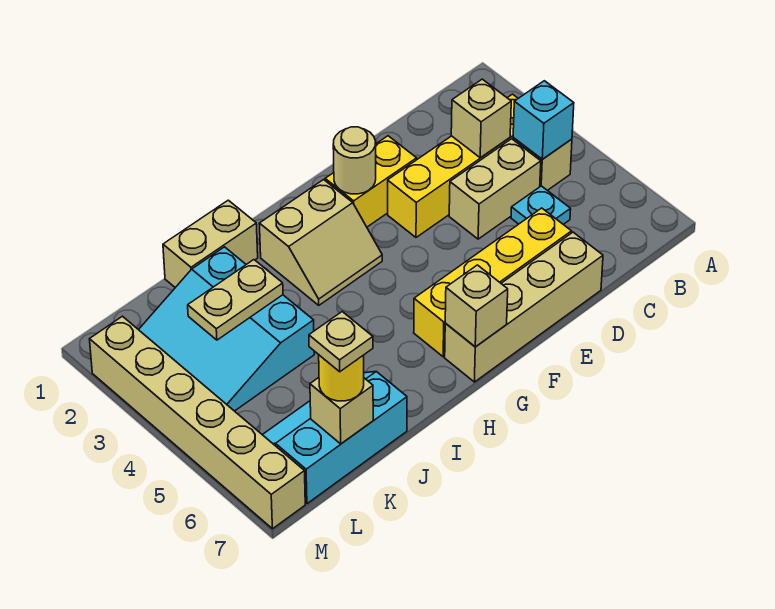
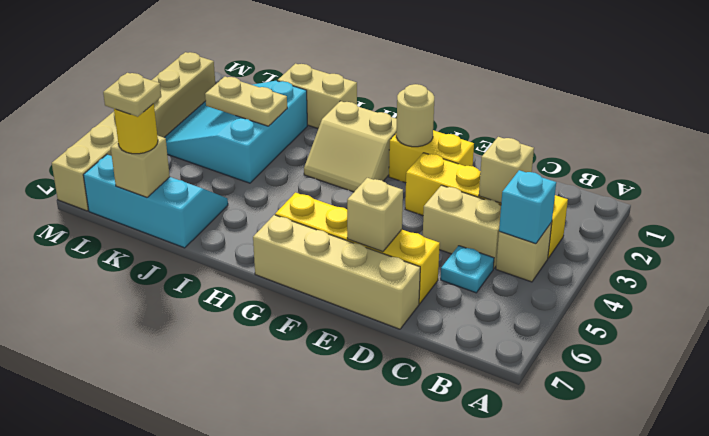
tan 1x1 brick [445,265,508,347] -> tan 1x1 brick moved to [347,178,403,252]

